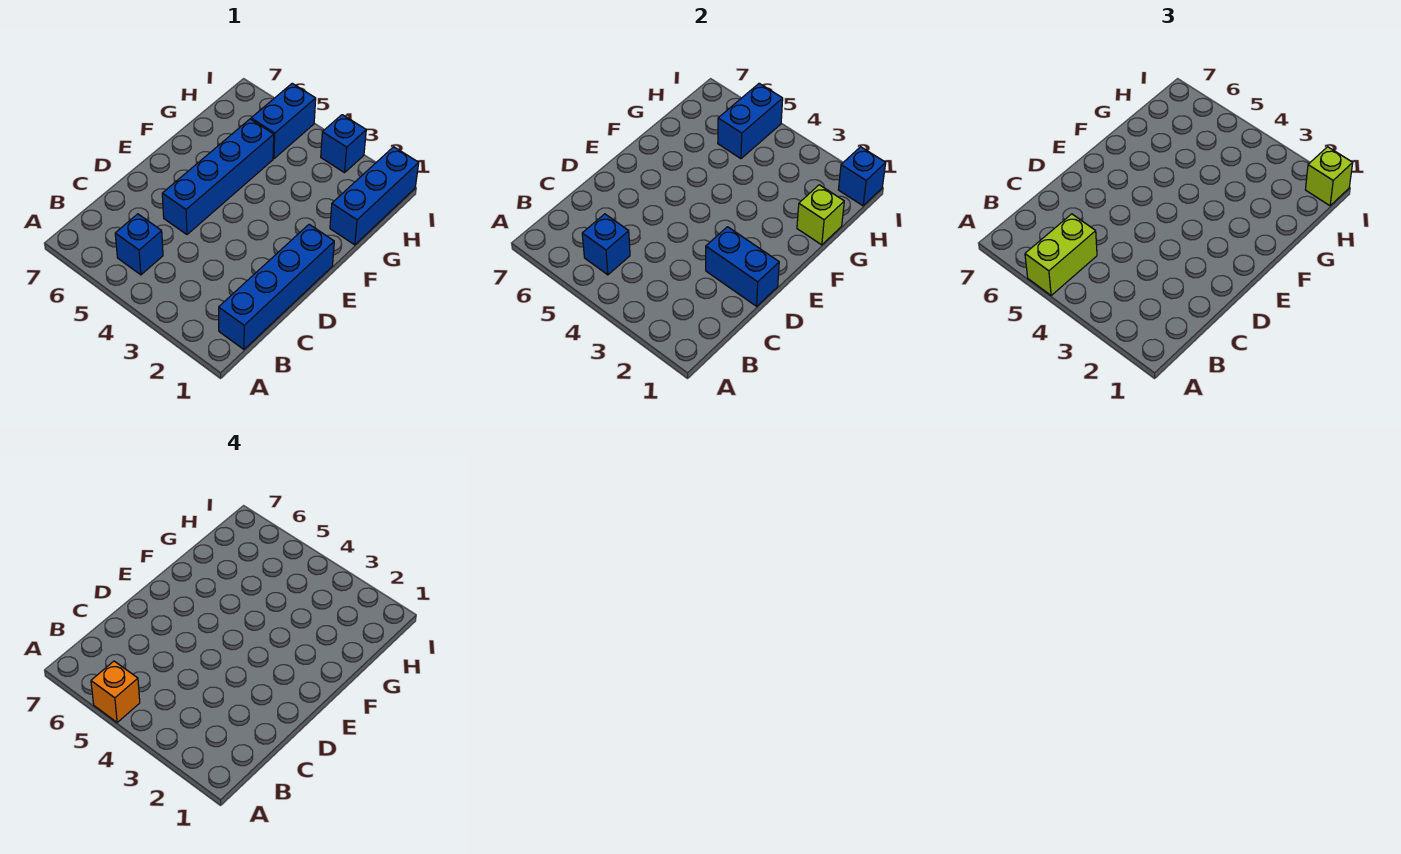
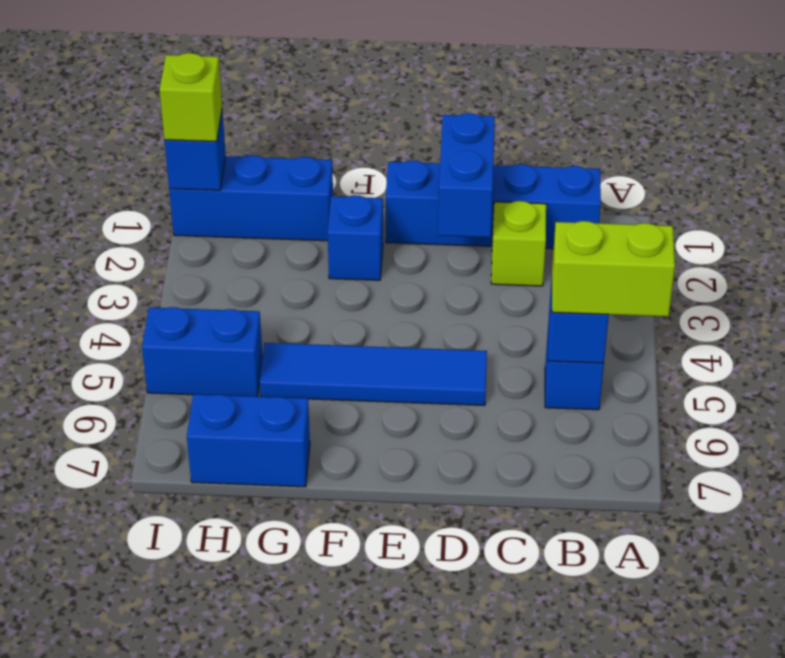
orange 1x1 brick [91,661,140,722] -> none
blue 1x4 brick [162,119,274,234] -> blue 1x4 tile [260,343,487,406]
lime 1x1 brick [797,185,844,245] -> lime 1x1 brick moved to [491,201,546,286]
blue 1x2 brick [718,83,783,159] -> blue 1x2 brick moved to [187,394,310,487]
blue 1x1 brick [321,115,366,173] -> blue 1x1 brick moved to [328,195,383,280]

